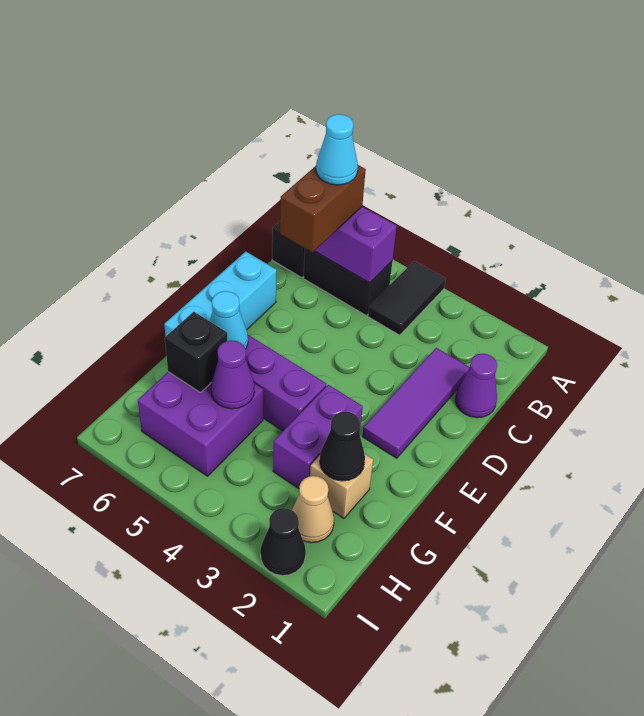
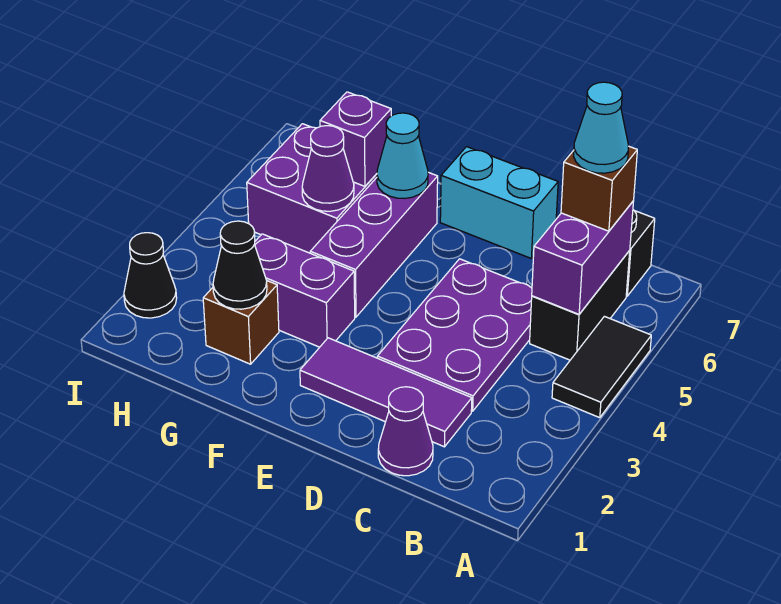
black 1x2 tile [368,261,446,335] -> black 1x2 tile turned to [552,316,651,418]
brown 1x2 brick [280,165,366,252] -> brown 1x1 brick [561,146,637,231]
none -> purple 2x3 plate [377,259,532,411]
cyan 1x3 brick [164,252,277,336] -> cyan 1x2 brick [440,147,558,259]
tan 1x1 brick [310,454,373,518] -> brown 1x1 brick [203,281,279,364]
black 1x1 brick [165,312,227,393] -> purple 1x1 brick [320,92,391,186]
tan 1x1 cone [292,476,334,543] -> none

